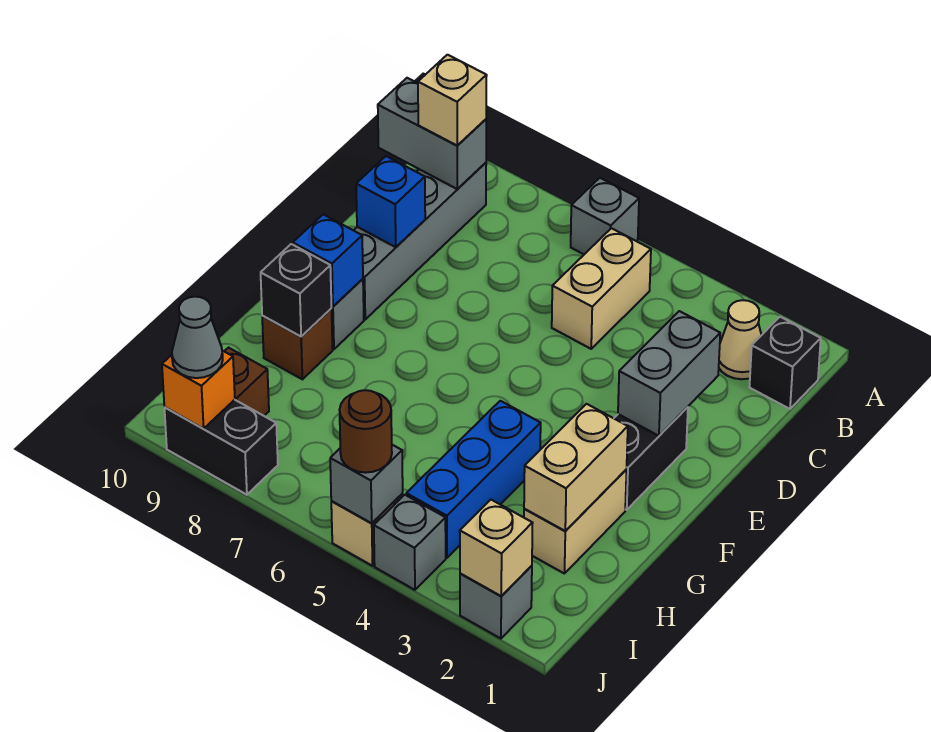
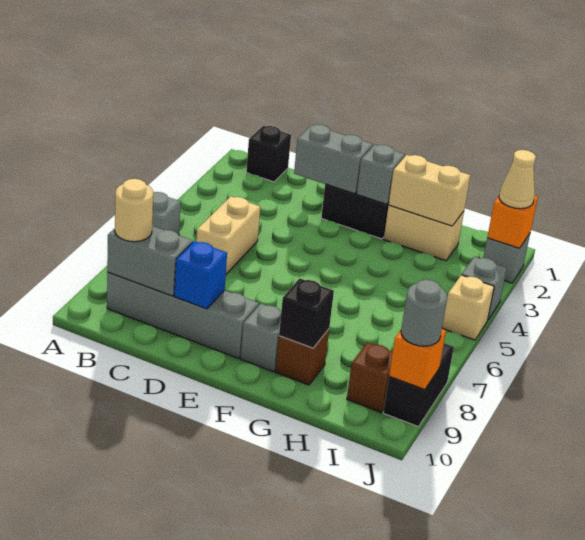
tan 1x1 cone [719,300,761,379] -> tan 1x1 cone moved to [499,150,536,209]
tan 1x2 brick [552,228,651,349] -> tan 1x2 brick turned to [196,196,260,274]
grey 1x2 brick [378,78,486,189] -> grey 1x2 brick turned to [107,226,193,296]
tan 1x1 brick [418,55,487,146] -> tan 1x1 round brick [115,179,153,242]
blue 1x1 brick [293,214,363,307] -> none
blue 1x3 brick [406,401,541,558] -> none
tan 1x1 brick [460,500,533,596] -> orange 1x1 brick [487,196,538,248]
grey 1x1 brick [330,445,403,523] -> grey 1x1 brick moved to [357,145,405,204]
brown 1x1 round brick [340,390,392,473] -> none
grey 1x1 cone [172,297,223,378] -> grey 1x1 round brick [401,280,447,346]

